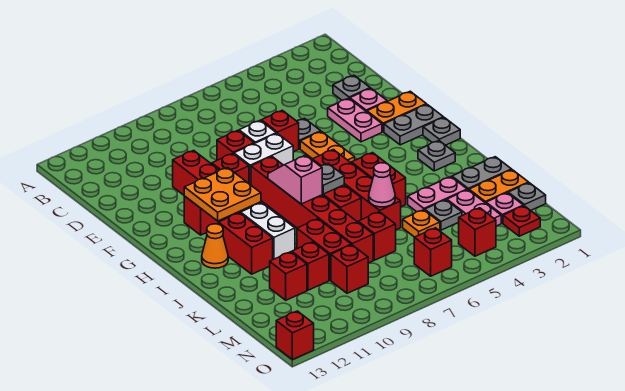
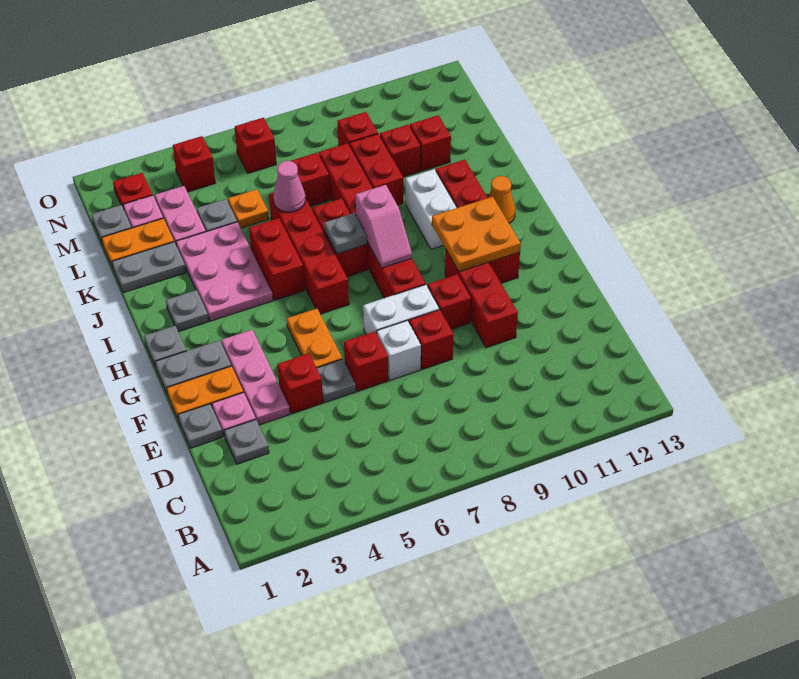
none -> grey 1x1 plate [178,404,223,448]
pink 1x2 plate [328,98,382,142] -> pink 1x3 plate [222,330,290,425]
pink 1x2 plate [408,177,467,212] -> pink 2x3 plate [176,222,273,321]
red 1x1 brick [276,311,314,360] -> red 1x1 brick moved to [278,353,323,414]

